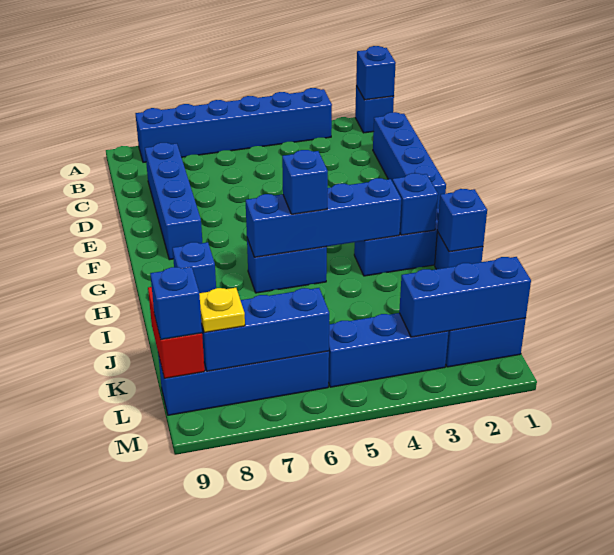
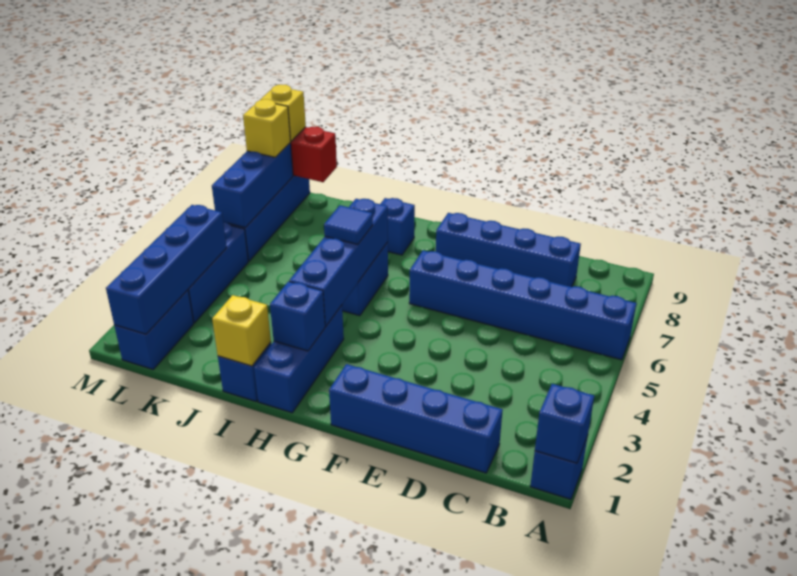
blue 1x6 brick [135,88,332,162] -> blue 1x6 brick turned to [409,251,636,360]
blue 1x1 brick [282,150,328,214] -> blue 1x1 tile [324,205,373,244]
blue 1x1 brick [437,189,487,252] -> yellow 1x1 brick [212,295,271,366]
blue 1x3 brick [399,257,531,337] -> blue 1x4 brick [106,205,227,334]
yellow 1x1 plate [199,288,245,333] -> yellow 1x1 brick [243,99,291,157]
blue 1x1 brick [150,267,202,339] -> yellow 1x1 brick [260,84,306,141]

